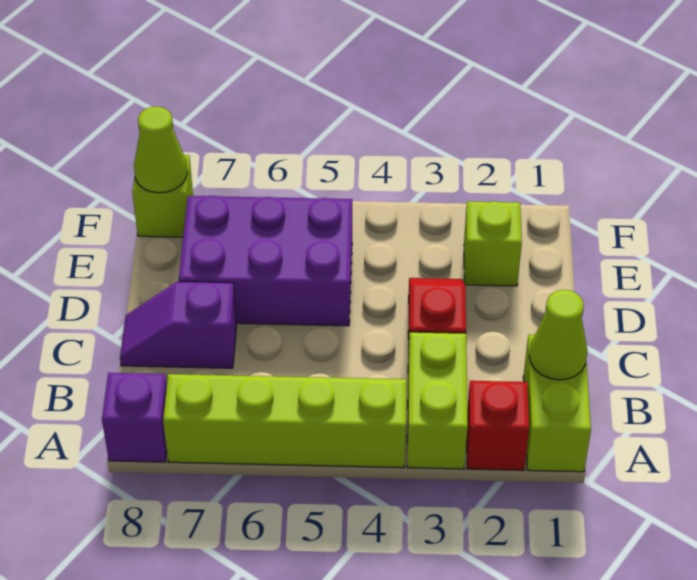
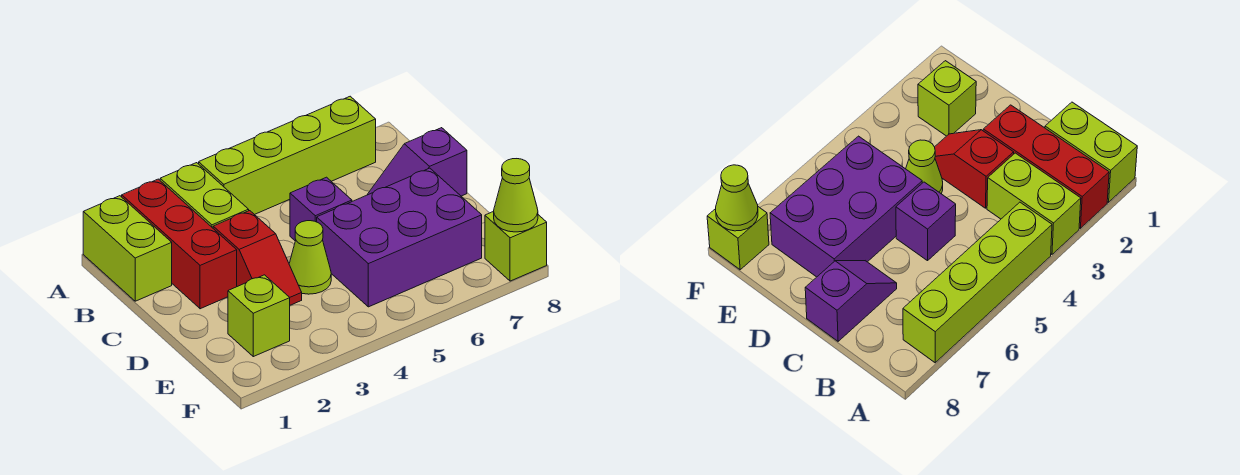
red 1x1 brick [467,381,529,470] -> red 1x3 brick [122,179,237,309]
purple 1x1 brick [102,373,167,462] -> purple 1x1 brick moved to [290,177,352,241]
lime 1x1 cone [529,290,588,380] -> lime 1x1 cone moved to [289,221,331,294]
purple 1x2 slope [120,281,236,368] -> purple 1x2 slope turned to [367,128,467,196]

